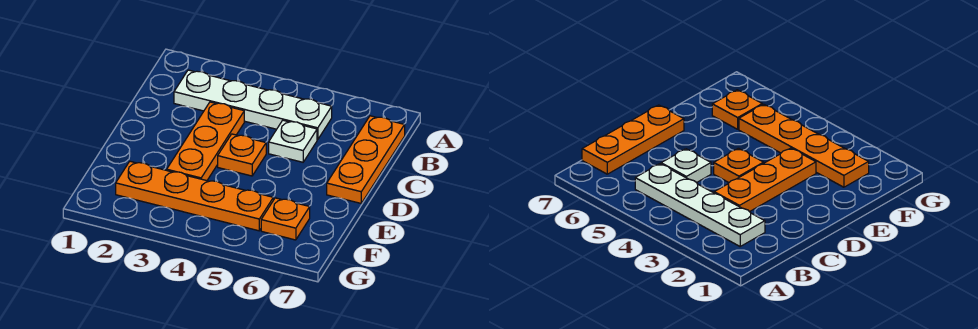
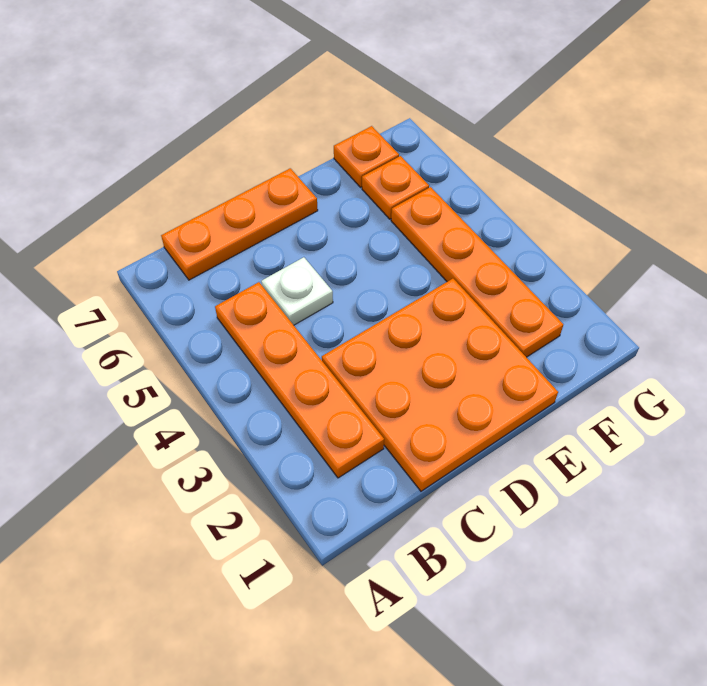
white 1x4 plate [174,70,332,140] -> orange 1x4 plate [215,282,384,478]
orange 1x3 plate [167,102,244,181] -> orange 3x3 plate [322,279,558,491]
orange 1x1 plate [218,134,266,176] -> orange 1x1 plate moved to [334,126,399,187]

